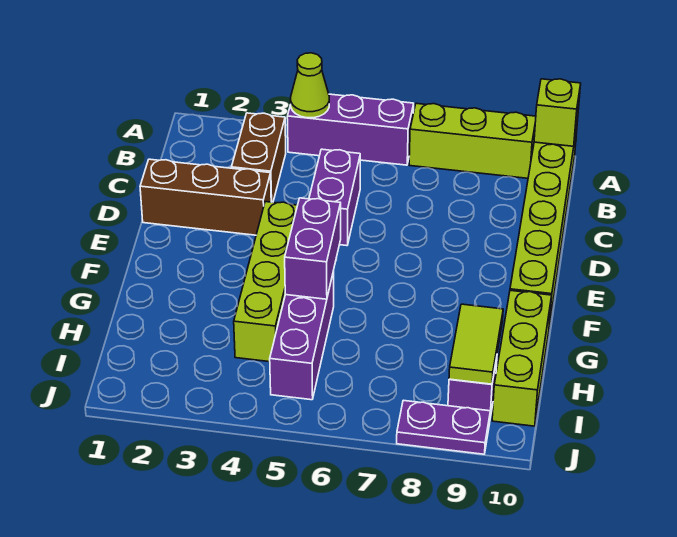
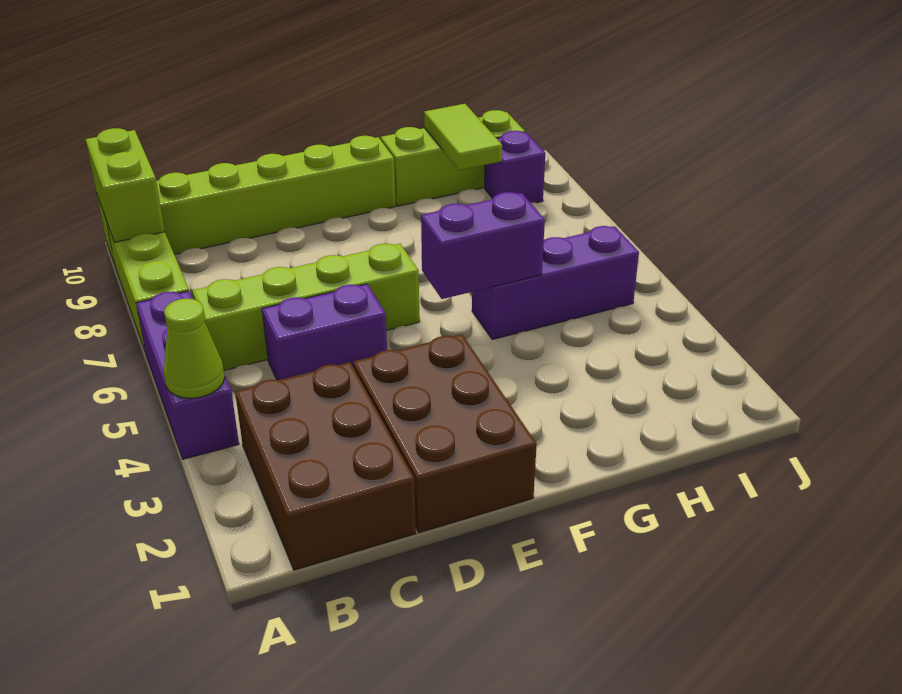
lime 1x1 brick [534,79,581,146] -> lime 1x2 brick [86,128,165,242]
brown 1x2 brick [231,113,286,202] -> brown 2x3 brick [235,362,416,570]
brown 1x3 brick [140,159,271,235] -> brown 2x3 brick [353,334,537,533]
lime 1x4 brick [234,202,298,362] -> lime 1x4 brick moved to [192,244,420,370]
lime 1x2 tile [449,304,503,384] -> lime 1x2 tile turned to [424,104,502,170]
purple 1x2 plate [397,400,490,454] -> none

